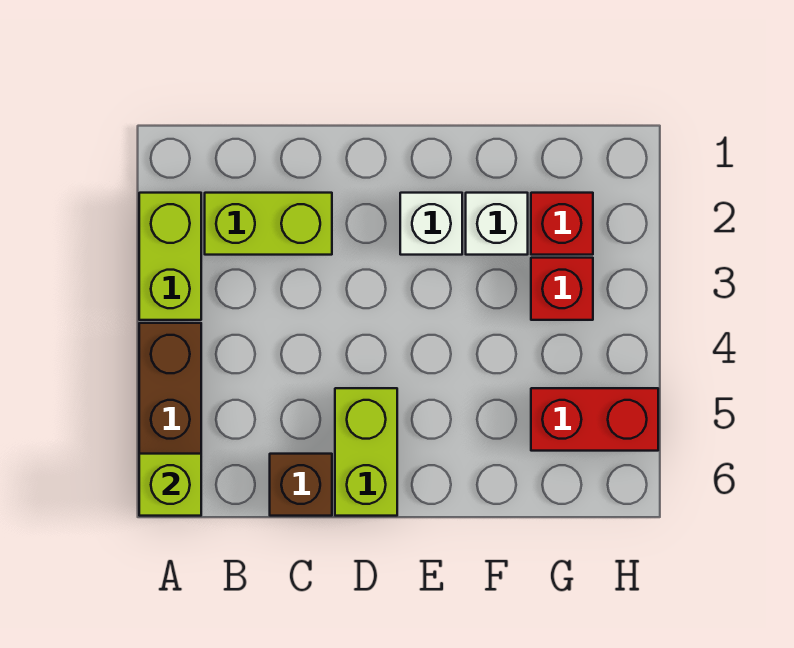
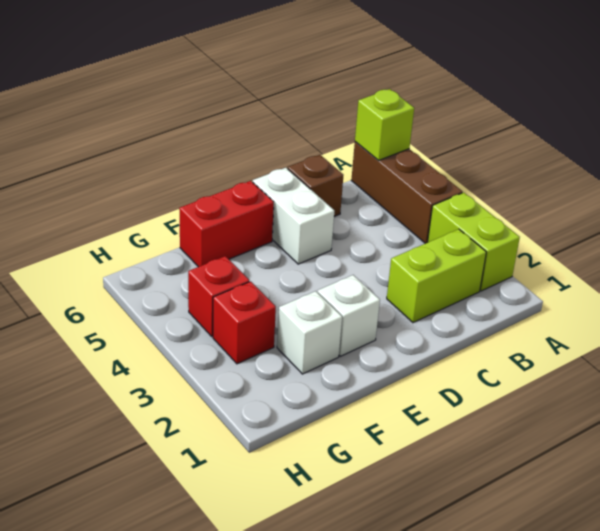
lime 1x2 brick [335,388,397,516] -> white 1x2 brick [253,168,334,264]
red 1x1 brick [531,193,593,255] -> red 1x1 brick moved to [188,256,249,336]
red 1x2 brick [531,388,658,451] -> red 1x2 brick moved to [179,181,274,267]

